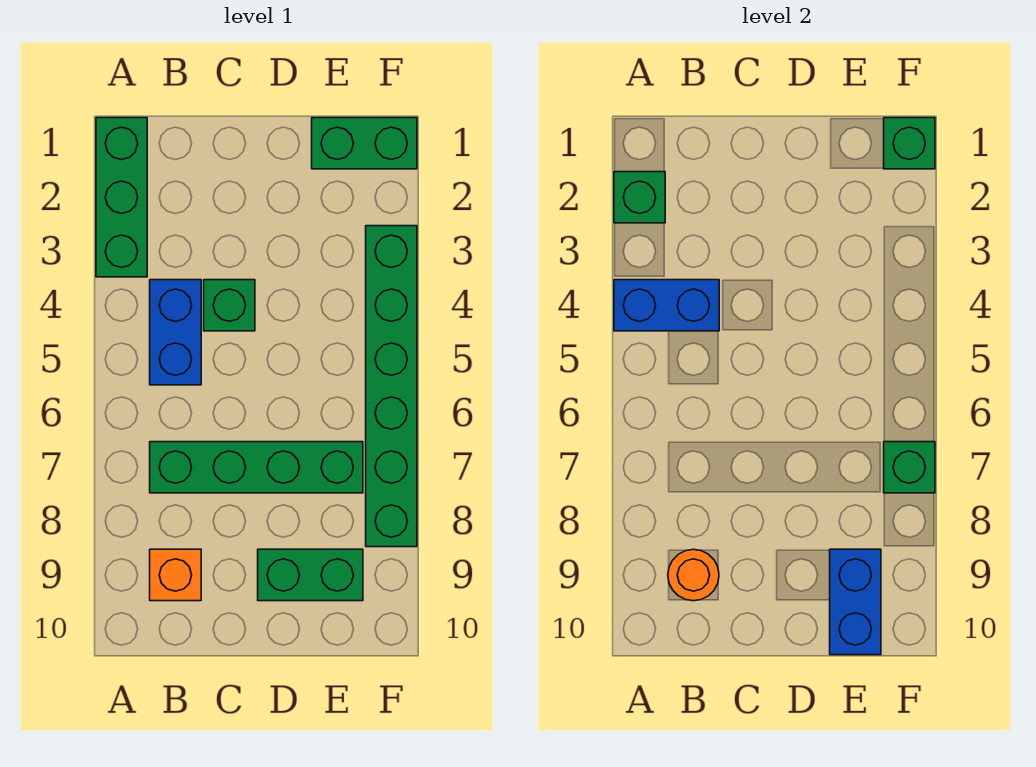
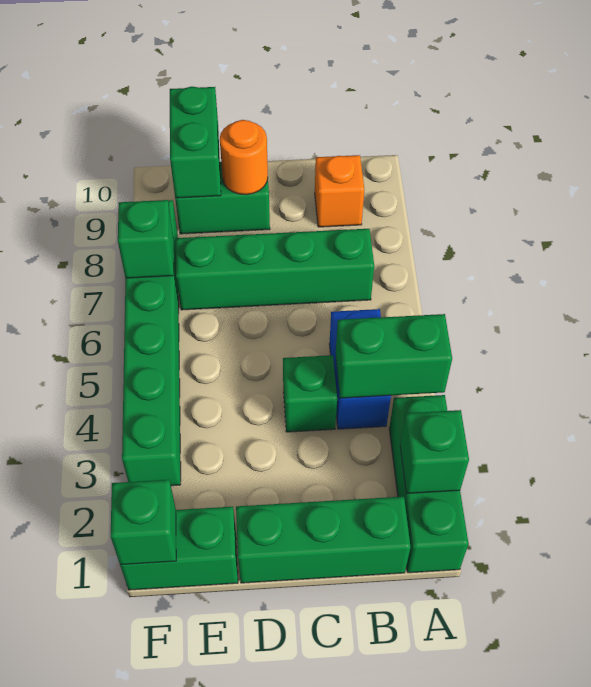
blue 1x2 brick [614,280,719,331] -> green 1x2 brick [336,314,452,398]
none -> green 1x3 brick [236,497,410,583]
orange 1x1 round brick [668,549,719,601] -> orange 1x1 round brick moved to [220,120,268,195]
blue 1x2 brick [830,549,881,655] -> green 1x2 brick [170,87,221,198]

